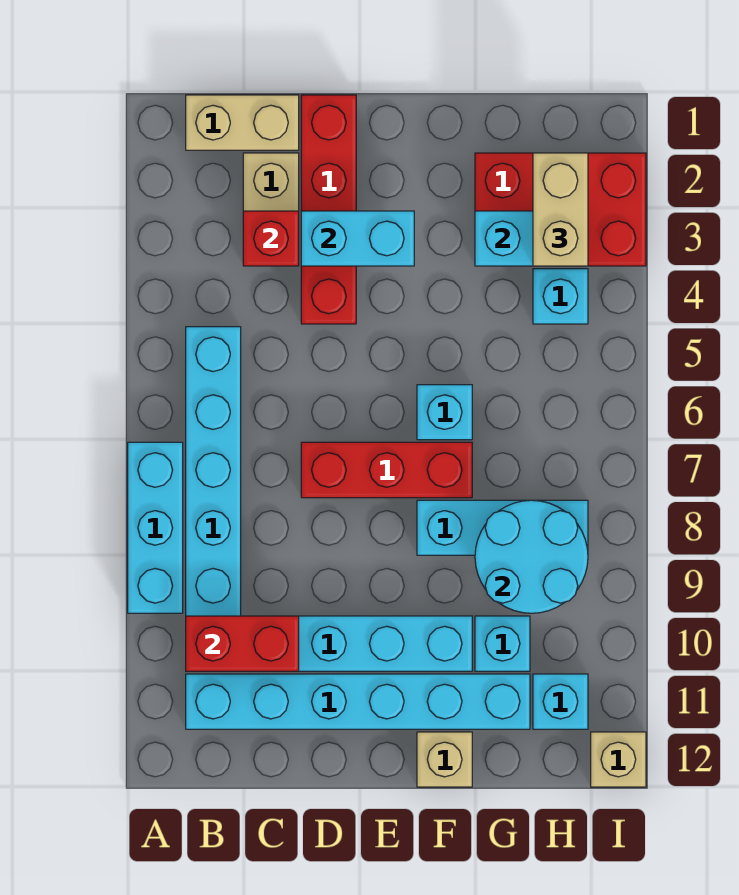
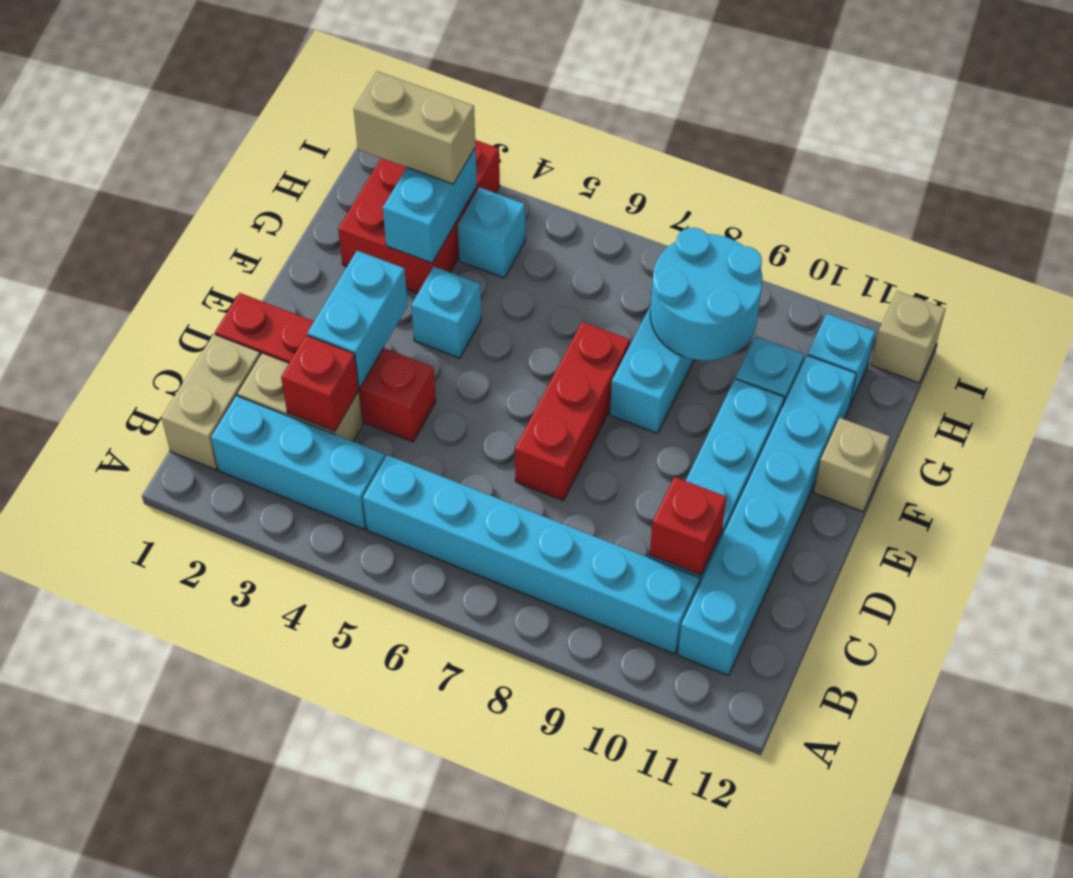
cyan 1x3 brick [128,442,183,613] -> cyan 1x3 brick moved to [211,396,385,529]
red 1x2 brick [186,616,299,671] -> red 1x1 brick [650,477,726,575]
cyan 1x1 brick [417,385,472,440] -> cyan 1x1 brick moved to [411,267,482,358]

